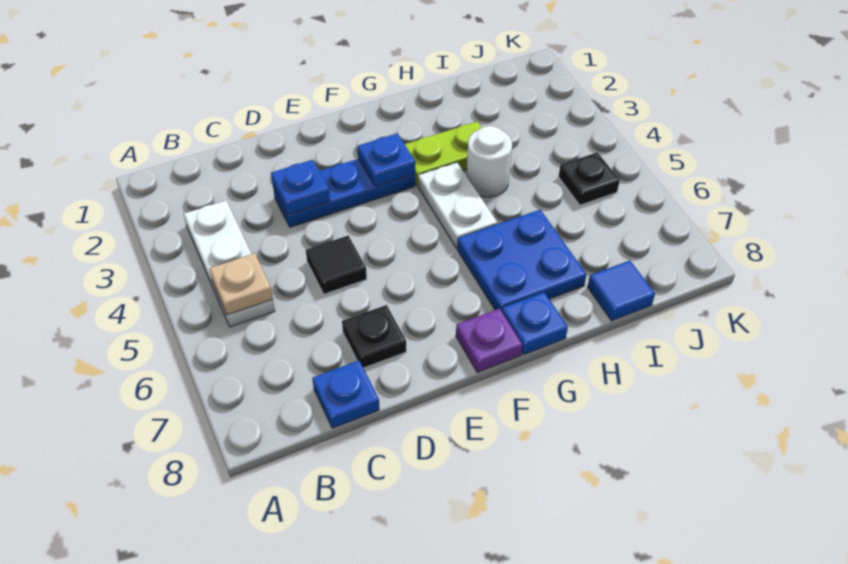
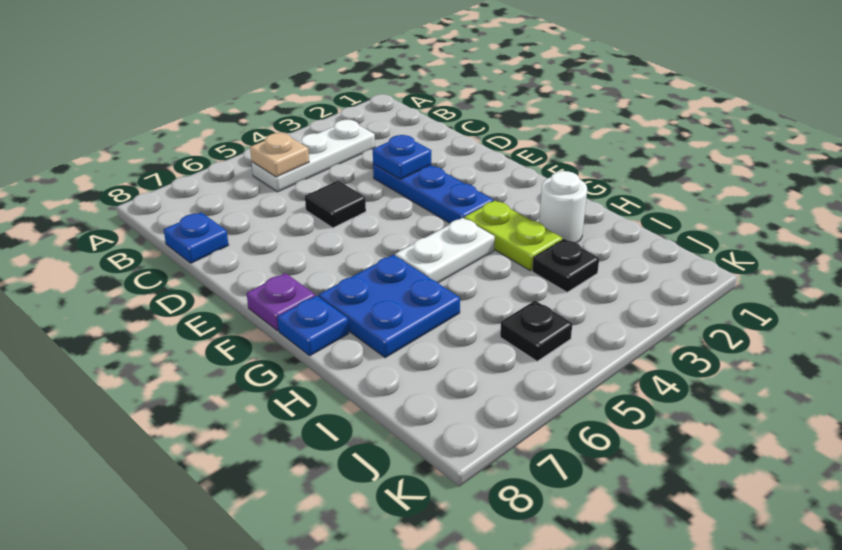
black 1x1 plate [342,305,406,368] -> black 1x1 plate moved to [532,239,599,292]
blue 1x1 plate [358,133,415,187] -> none
white 1x1 round brick [466,126,512,197] -> white 1x1 round brick moved to [539,171,587,243]
blue 1x1 tile [587,261,655,321] -> none

